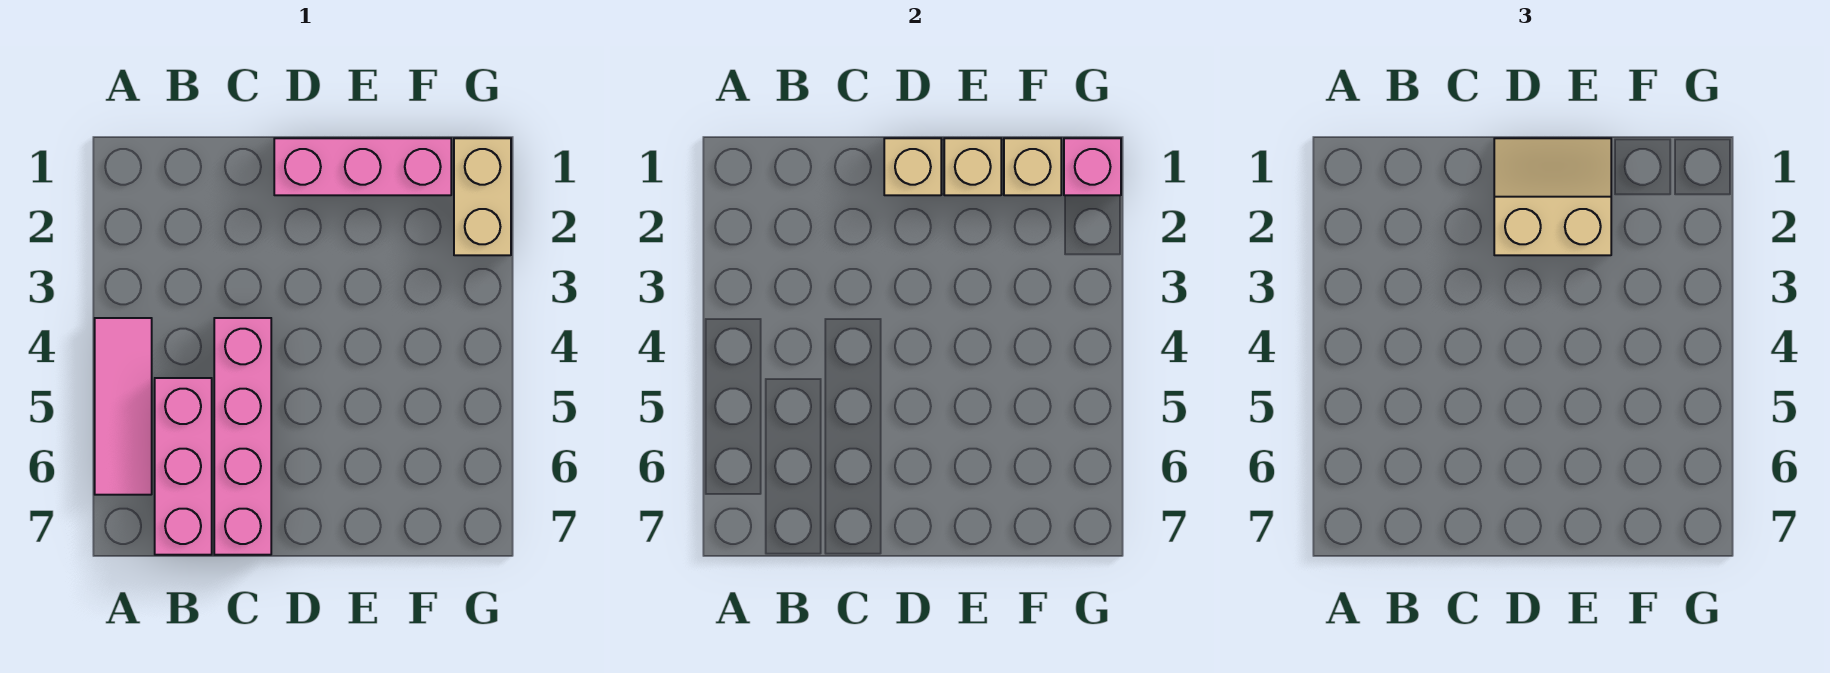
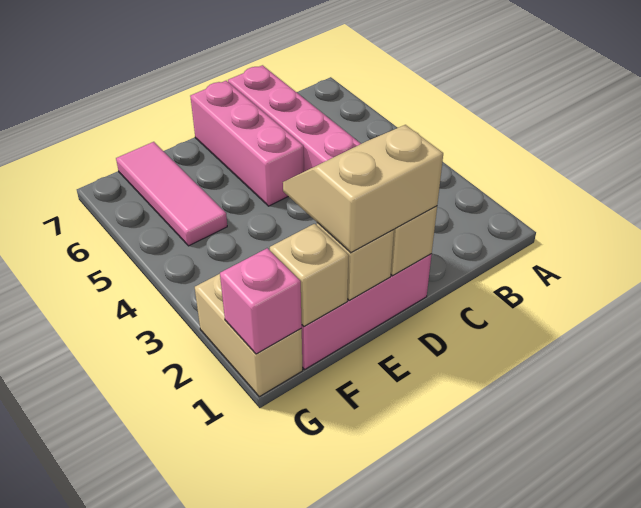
pink 1x3 tile [95,318,152,495] -> pink 1x3 tile moved to [116,142,227,246]
pink 1x3 brick [155,378,212,555] -> pink 1x3 brick moved to [190,81,304,206]
tan 2x2 slope [1494,138,1611,255] -> tan 2x2 slope turned to [283,125,443,253]

